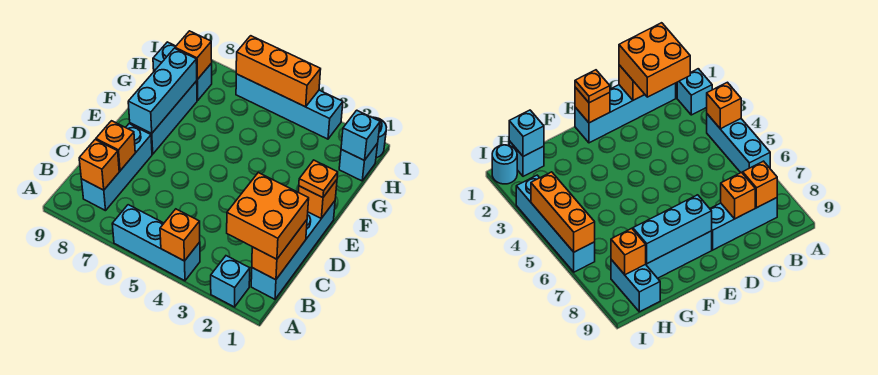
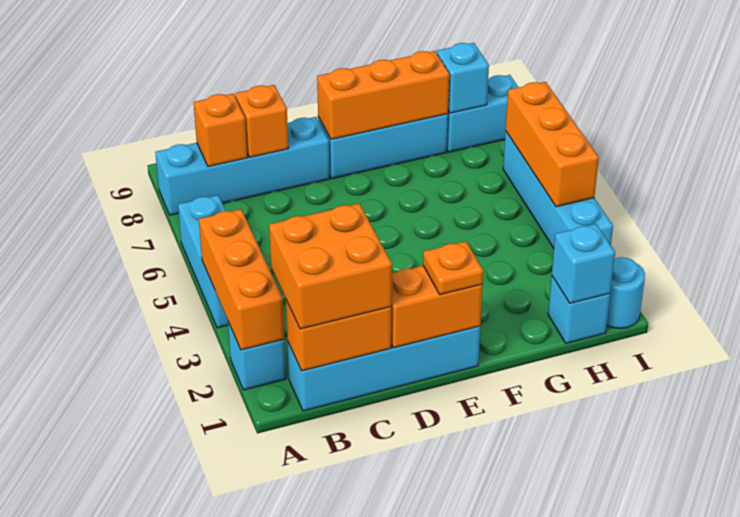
orange 1x1 brick [160,209,200,261] -> orange 1x3 brick [199,209,285,350]
cyan 1x3 brick [81,124,152,211] -> cyan 1x4 brick [155,117,330,215]
orange 1x1 brick [298,180,337,218] -> orange 1x2 brick [391,266,483,348]
cyan 1x3 brick [128,48,197,133] -> orange 1x3 brick [317,51,449,139]
cyan 1x2 brick [153,42,212,100] -> cyan 1x2 brick turned to [447,75,519,152]
orange 1x1 brick [175,31,212,79] -> cyan 1x1 brick [437,43,489,113]

